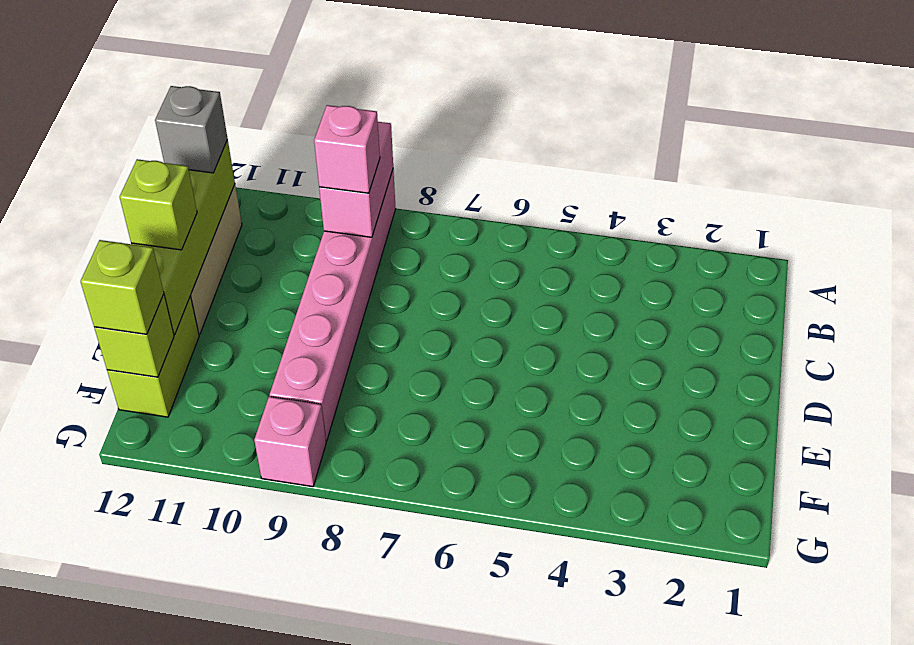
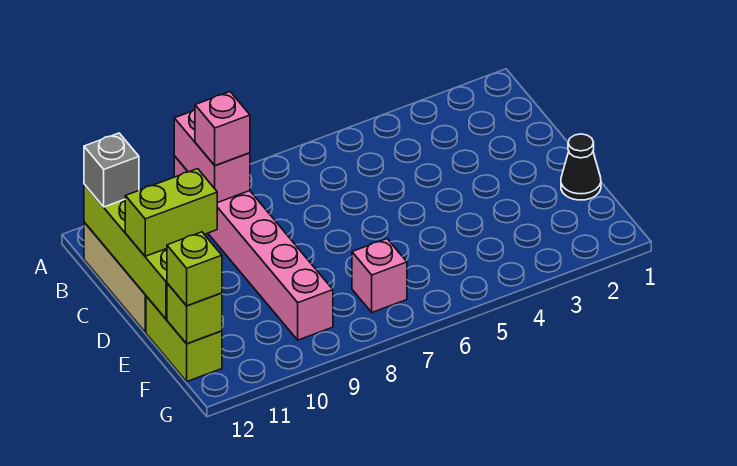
lime 1x1 brick [120,159,197,250] -> lime 1x2 brick [125,169,217,256]
none -> black 1x1 cone [561,134,601,200]
pink 1x1 brick [254,397,326,487] -> pink 1x1 brick moved to [352,239,407,312]

